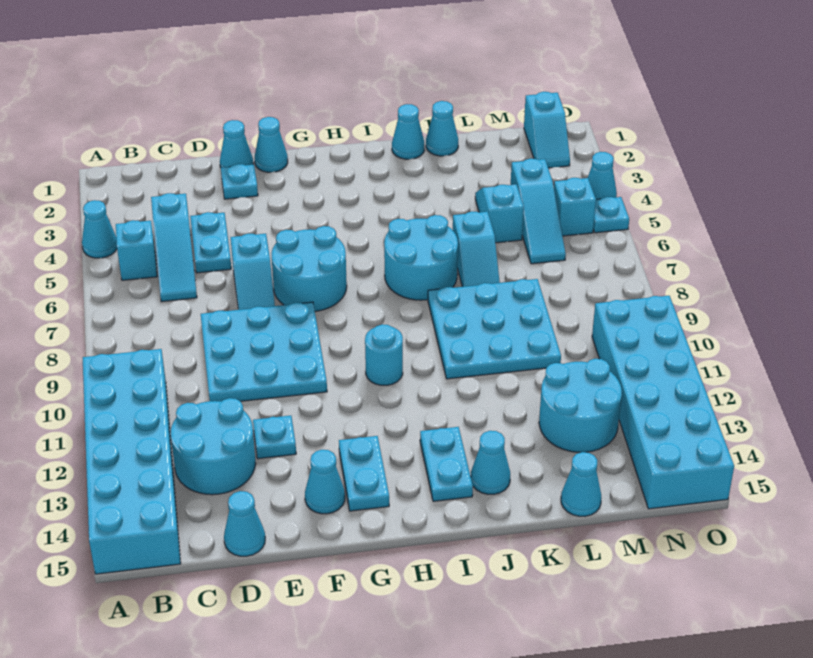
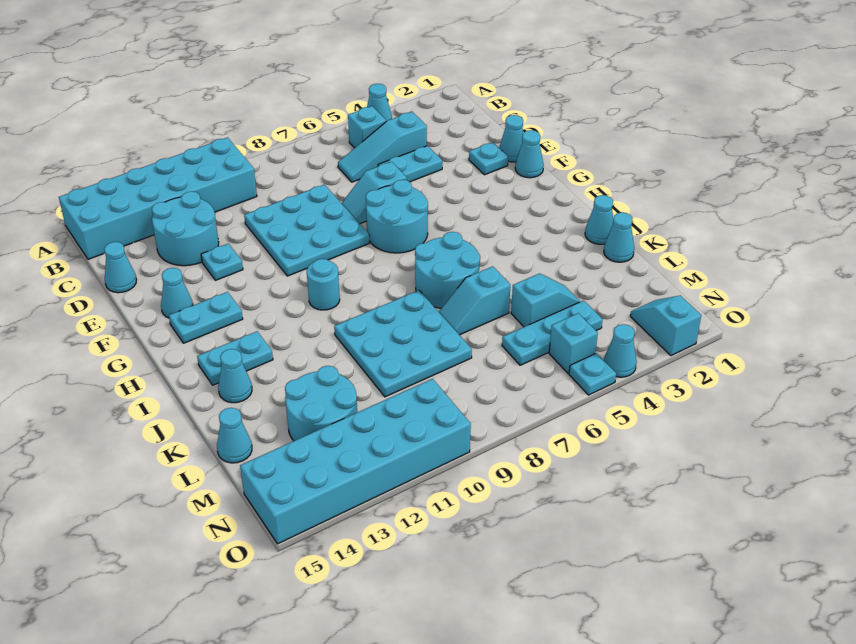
cyan 1x3 slope [511,159,566,264] -> cyan 1x3 plate [502,301,603,365]
cyan 1x2 slope [524,92,570,168] -> cyan 1x2 slope turned to [630,296,701,356]

